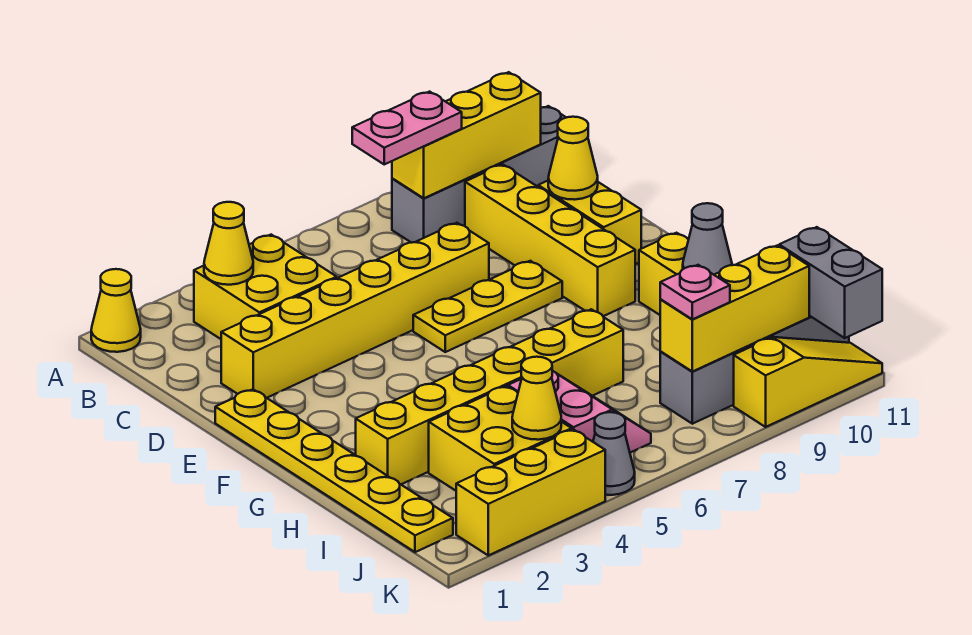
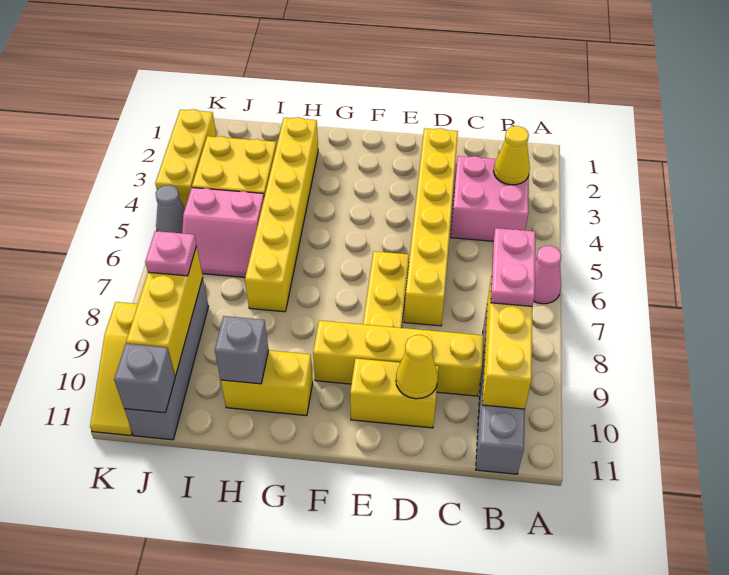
yellow 1x1 cone [91,269,141,352] -> none
none -> pink 1x1 cone [534,246,562,304]
yellow 2x2 brick [194,235,337,339] -> pink 2x2 brick [451,156,529,241]
yellow 1x6 plate [215,389,453,552] -> none
grey 1x1 cone [683,203,732,275] -> grey 1x1 brick [215,316,268,384]
yellow 1x1 cone [512,357,561,440] -> none
grey 1x2 brick [779,227,882,338] -> grey 1x1 brick [114,344,175,413]

